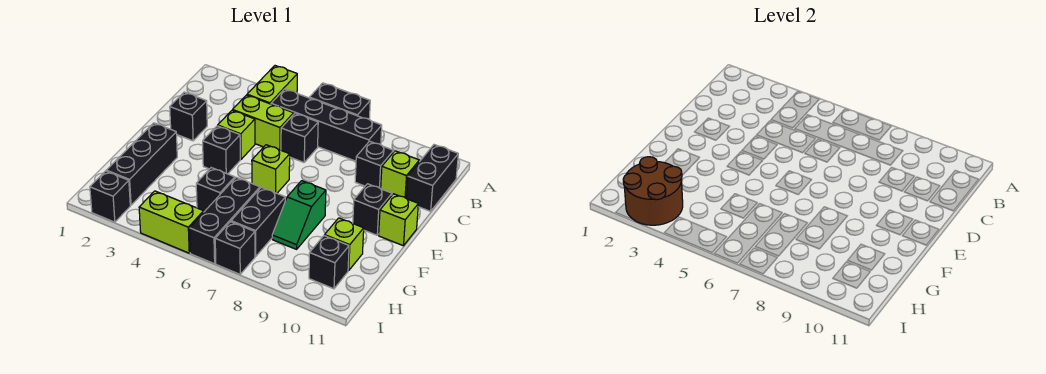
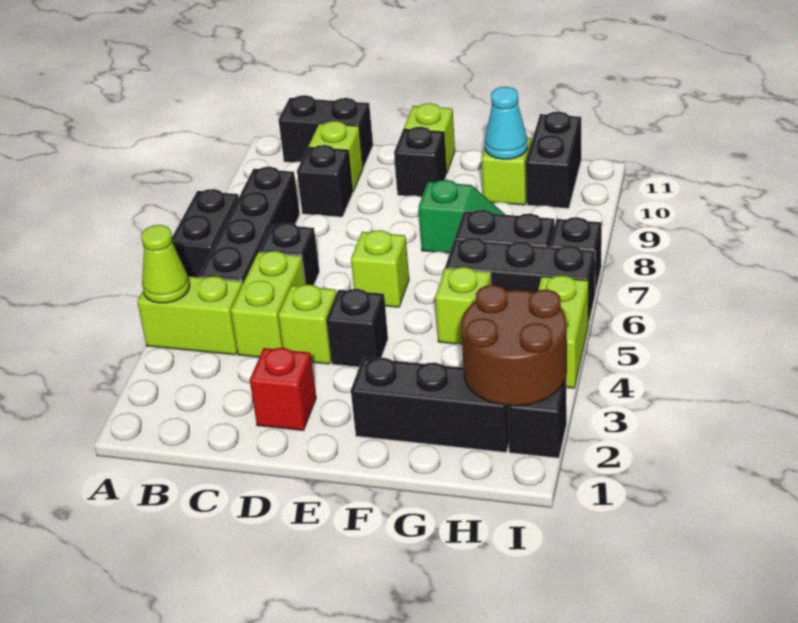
none -> lime 1x1 cone [141,225,190,303]
black 1x1 brick [170,92,207,141] -> red 1x1 brick [250,348,316,431]
black 1x1 brick [196,168,235,212] -> lime 1x1 brick [435,267,491,344]
none -> cyan 1x1 cone [485,87,527,159]
black 1x1 brick [309,236,349,289] -> black 1x2 brick [526,112,581,208]

